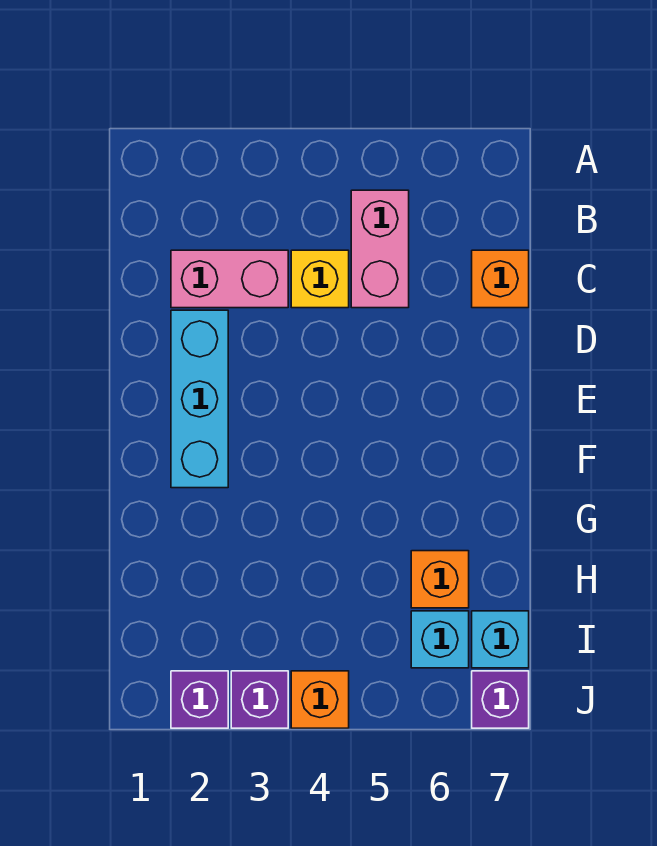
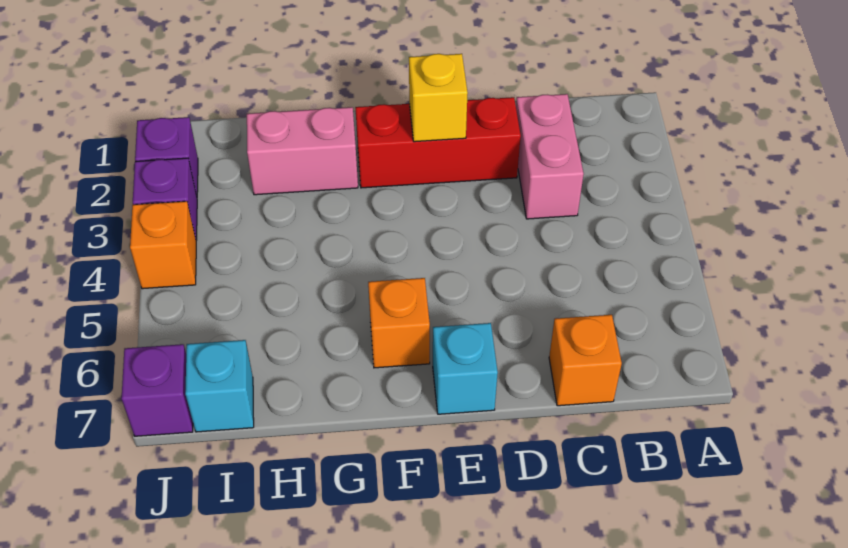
pink 1x2 brick [351,190,409,308] -> pink 1x2 brick moved to [247,107,358,195]
yellow 1x1 brick [291,250,349,308] -> yellow 1x1 brick moved to [409,54,468,142]
cyan 1x3 brick [171,310,228,488] -> red 1x3 brick [355,97,521,188]
orange 1x1 brick [411,551,469,608] -> orange 1x1 brick moved to [368,278,430,368]
cyan 1x1 brick [411,611,469,668] -> cyan 1x1 brick moved to [433,323,498,414]

